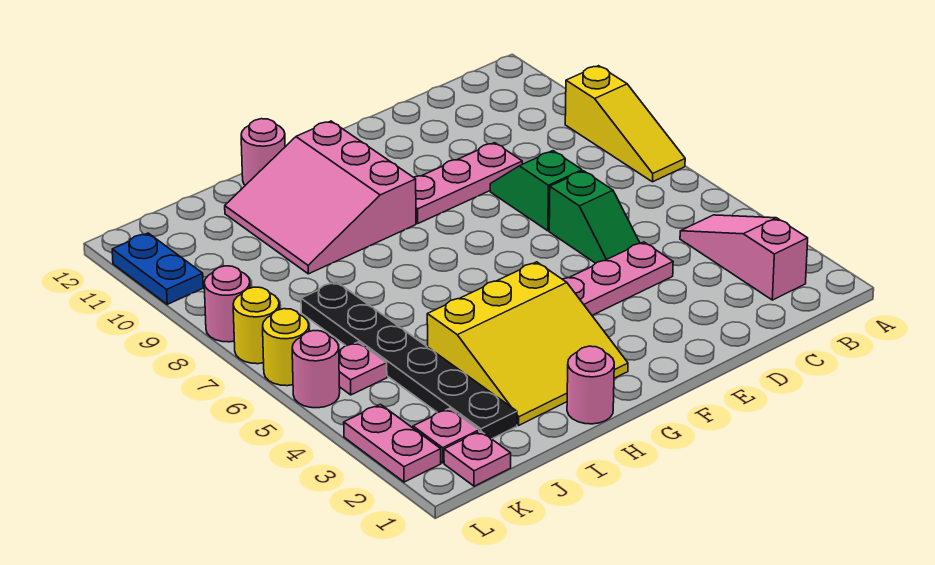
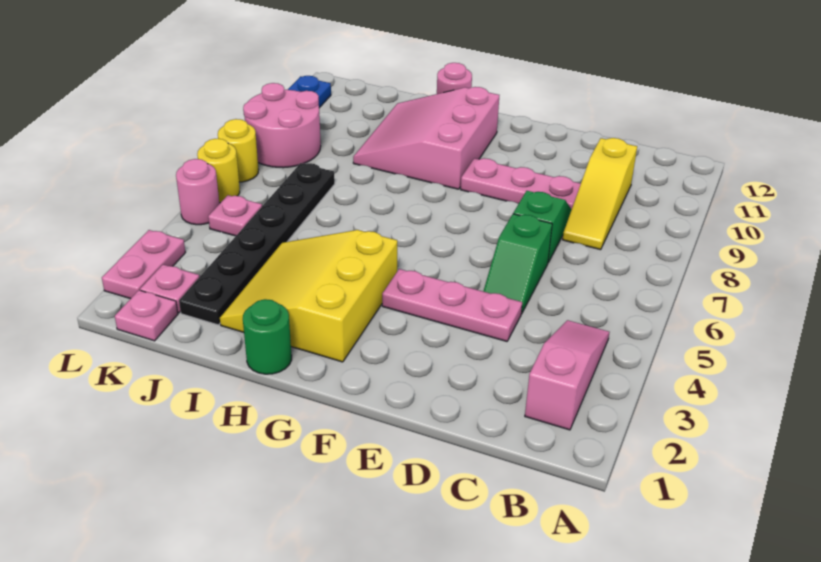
yellow 1x3 slope [565,66,685,182] -> yellow 1x3 slope moved to [563,138,637,250]
yellow 3x3 slope [427,262,628,425] -> yellow 3x3 slope turned to [220,230,397,362]
pink 1x1 round brick [567,346,614,424] -> green 1x1 round brick [243,299,292,374]
pink 1x1 round brick [204,266,250,342] -> pink 2x2 round brick [243,83,321,168]

